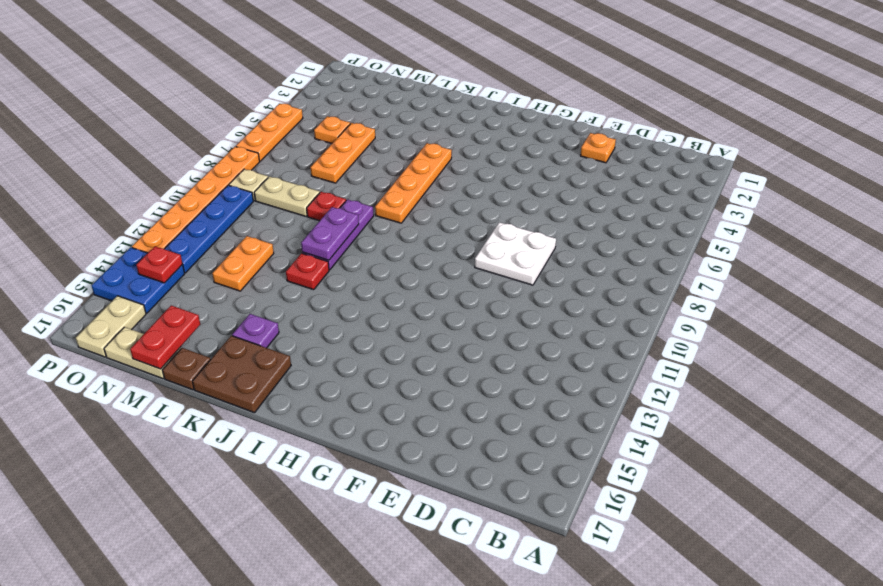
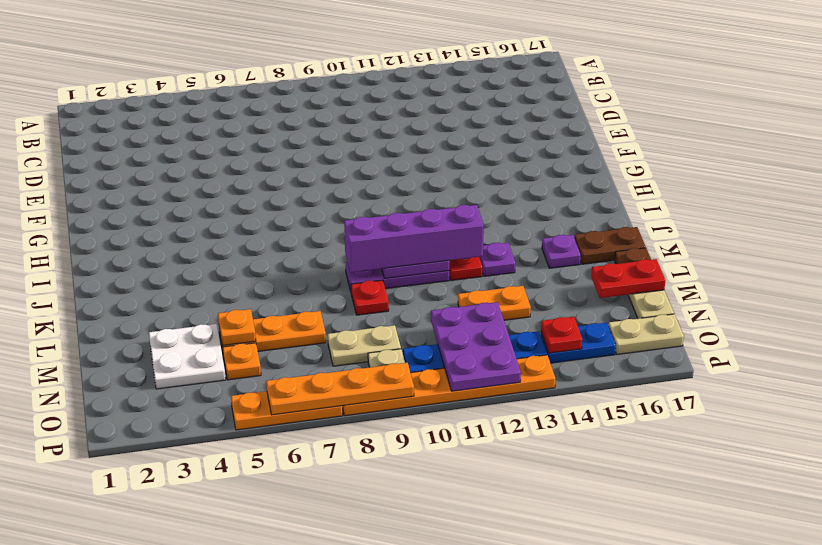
orange 1x1 plate [580,133,616,163] -> orange 1x1 plate moved to [218,309,256,346]
white 2x2 plate [475,222,556,285] -> white 2x2 plate moved to [149,324,226,389]
orange 1x4 plate [375,143,452,223] -> orange 1x4 plate moved to [266,363,414,415]
brown 2x2 plate [193,336,291,413] -> brown 1x2 plate [574,227,646,264]
none -> purple 1x4 brick [344,205,484,272]
none -> purple 1x1 plate [479,243,515,276]
tan 1x2 plate [254,177,320,216] -> tan 1x2 plate turned to [328,325,401,366]
none -> purple 2x3 plate [431,302,521,391]
blue 2x2 plate [91,247,185,313] -> blue 1x2 plate [541,323,616,363]

